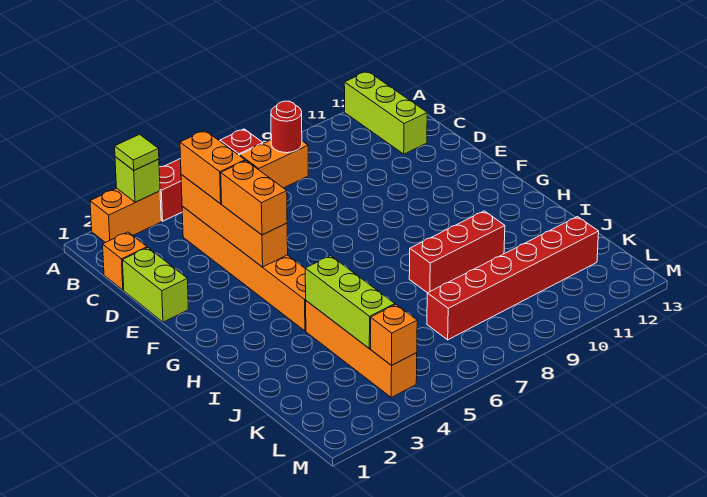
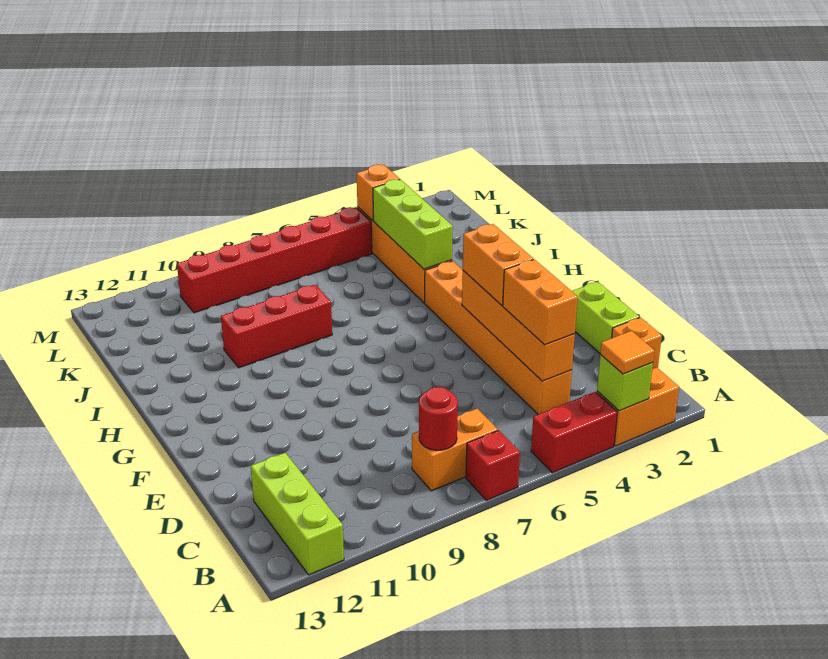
lime 1x1 tile [115,134,159,170] -> orange 1x1 tile [600,331,654,374]
red 1x6 brick [427,217,599,340] -> red 1x6 brick moved to [177,207,372,313]

